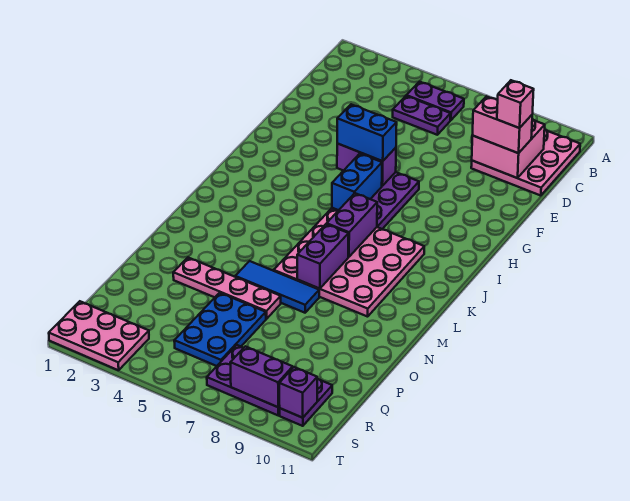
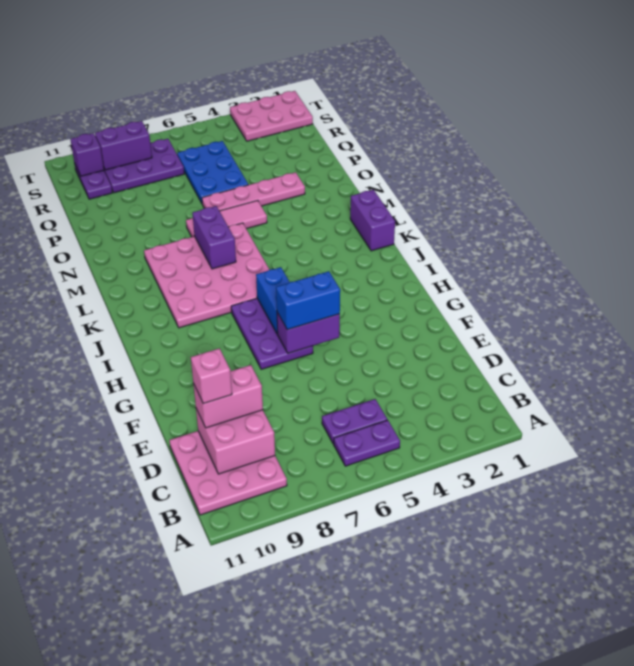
purple 1x2 brick [327,193,377,257] -> purple 1x2 brick moved to [350,190,395,251]
blue 1x3 tile [235,261,319,313] -> pink 1x3 tile [186,200,267,237]

